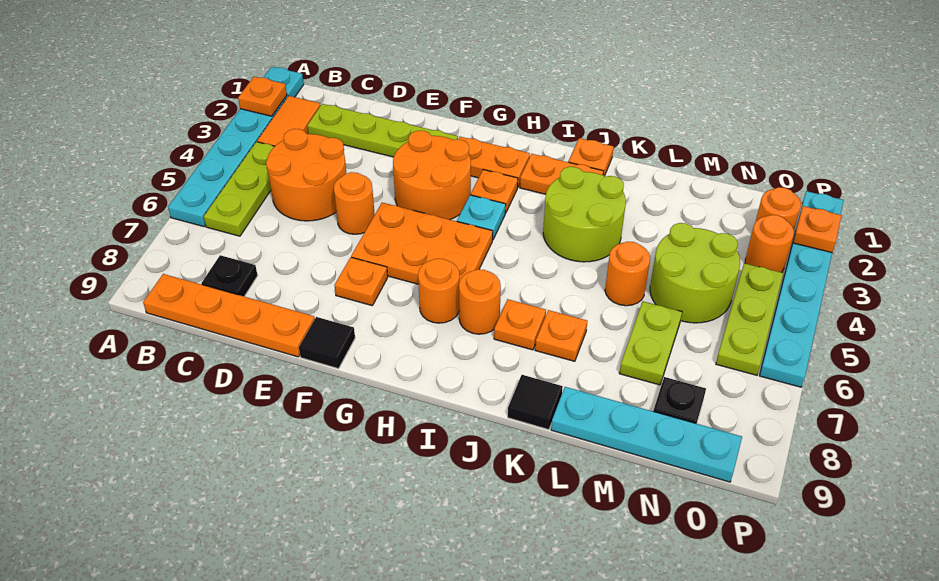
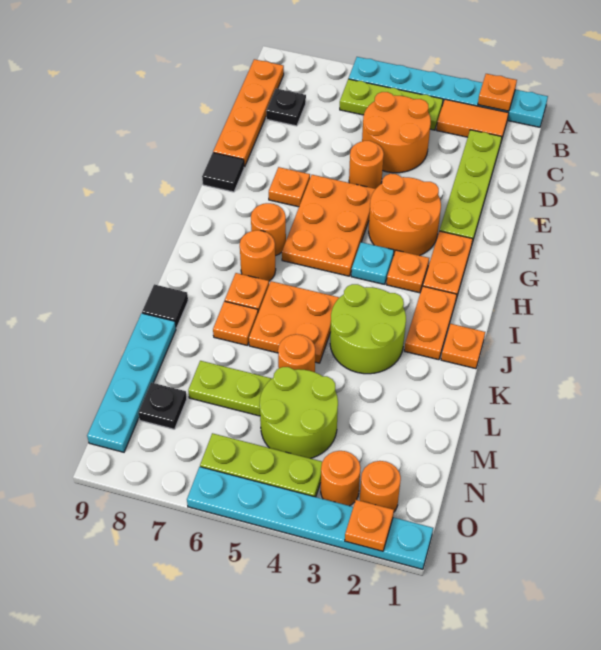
none -> orange 2x2 plate [249,281,340,363]

